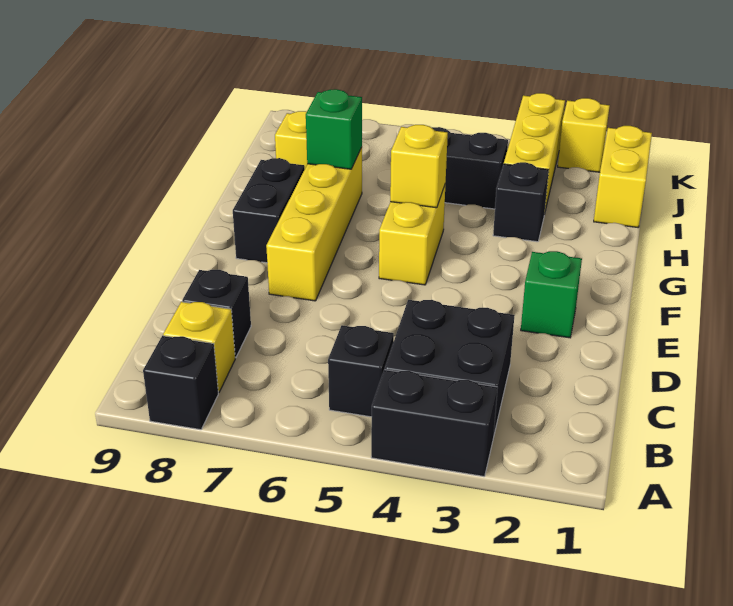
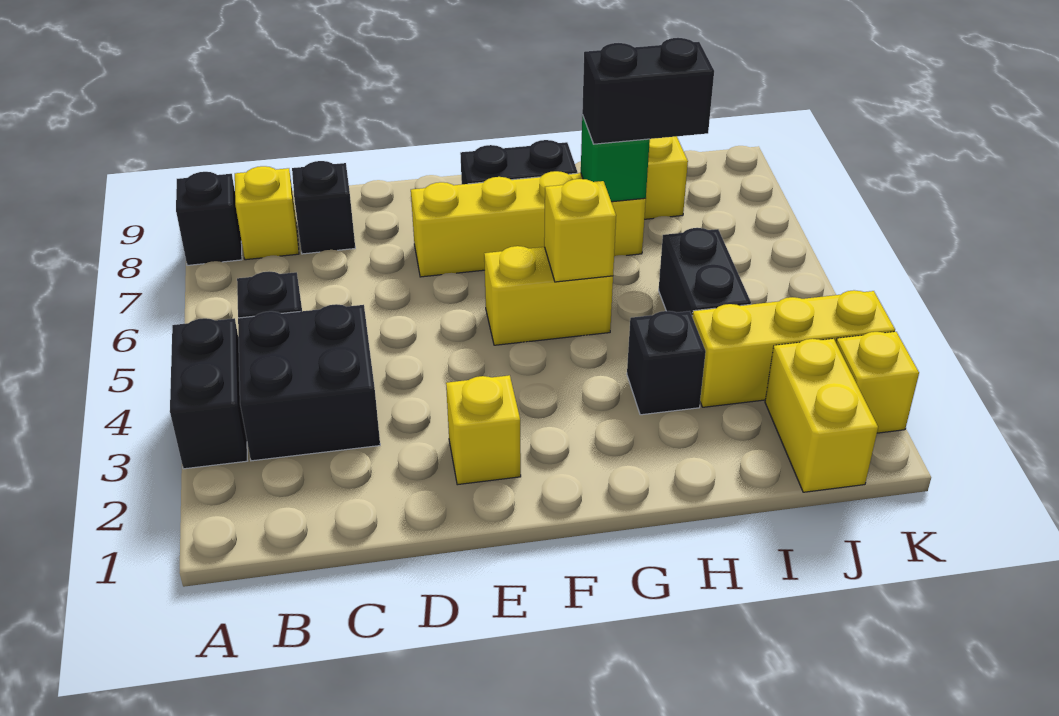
green 1x1 brick [521,251,582,338] -> yellow 1x1 brick [446,375,521,485]
none -> black 1x2 brick [582,38,714,144]
yellow 1x2 brick [594,126,652,227] -> yellow 1x2 brick turned to [765,339,878,492]

